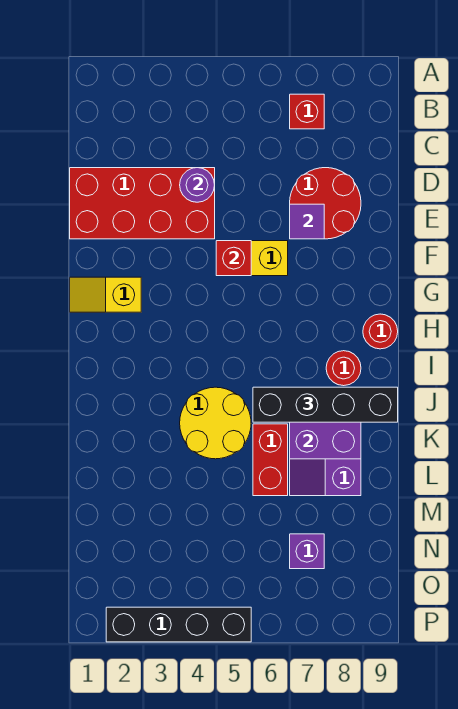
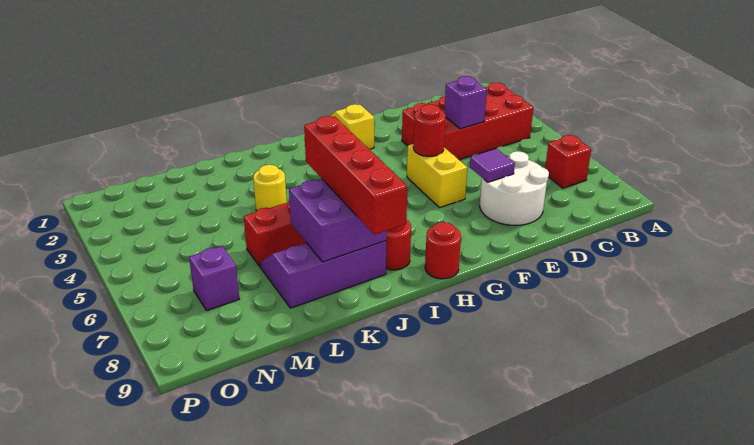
red 2x4 brick [70,168,215,239] -> red 2x4 brick turned to [402,83,533,160]
purple 1x1 round brick [180,168,215,202] -> purple 1x1 brick [444,76,487,129]
red 2x2 round brick [290,168,361,239] -> white 2x2 round brick [480,151,549,225]
red 1x1 brick [216,241,251,276] -> red 1x1 round brick [413,104,446,156]
yellow 2x2 round brick [180,387,251,459] -> yellow 1x1 round brick [253,165,287,211]
black 1x4 brick [253,387,398,422] -> red 1x4 brick [304,116,407,235]
black 1x4 brick [106,607,251,642] -> none

